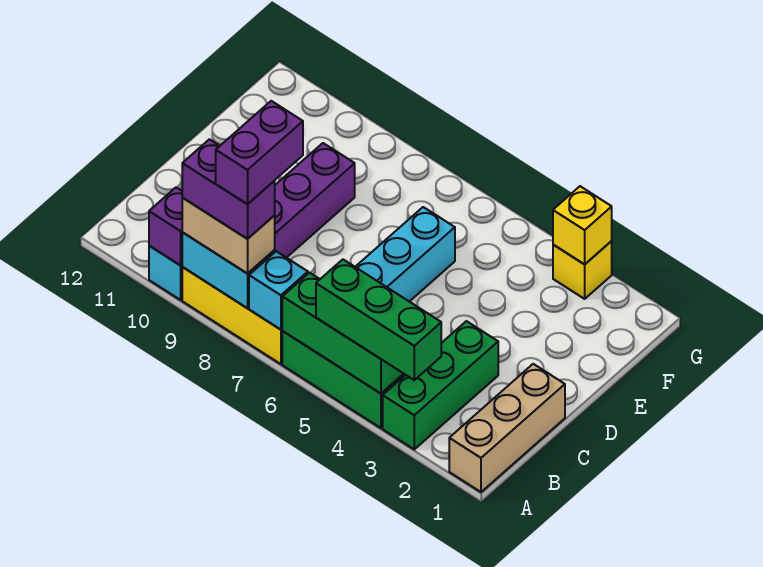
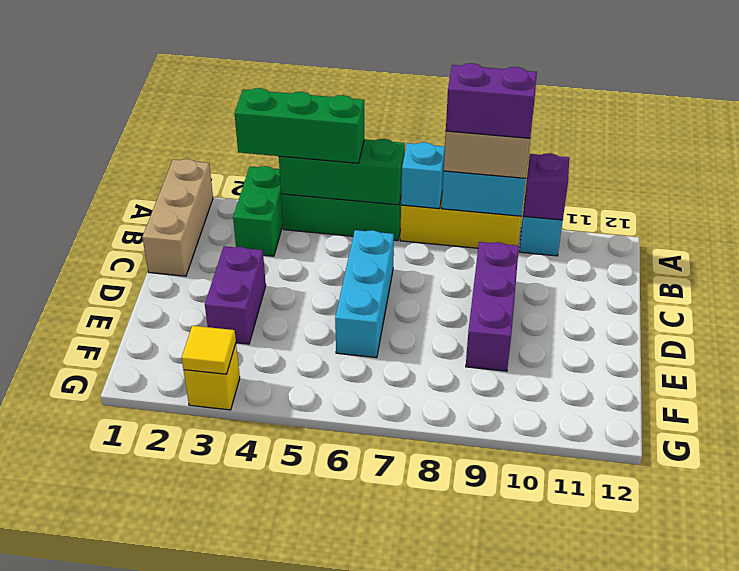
green 1x3 brick [383,321,498,449] -> green 1x2 brick [233,166,283,256]
purple 1x2 brick [216,101,303,204] -> purple 1x2 brick moved to [205,246,266,344]
yellow 1x1 brick [553,186,612,264] -> yellow 1x1 tile [182,326,236,374]

